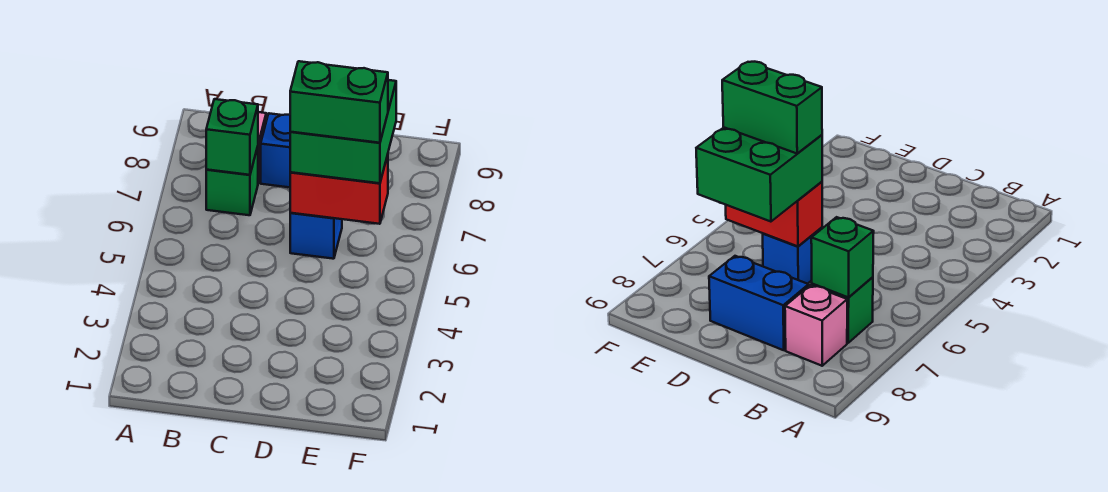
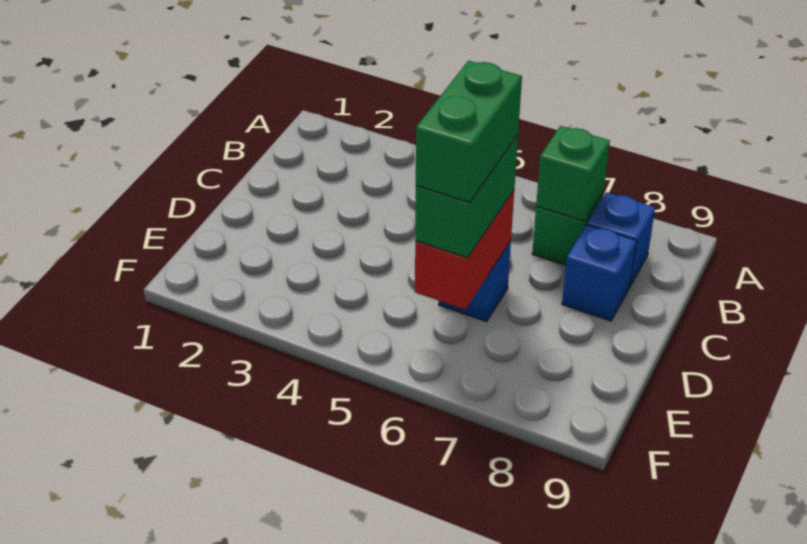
pink 1x1 brick [785,285,847,366] -> blue 1x1 brick [587,192,655,286]
blue 1x2 brick [261,113,291,187] -> blue 1x1 brick [562,225,636,321]
green 2x2 brick [290,80,396,183] -> green 1x2 brick [415,135,518,258]

